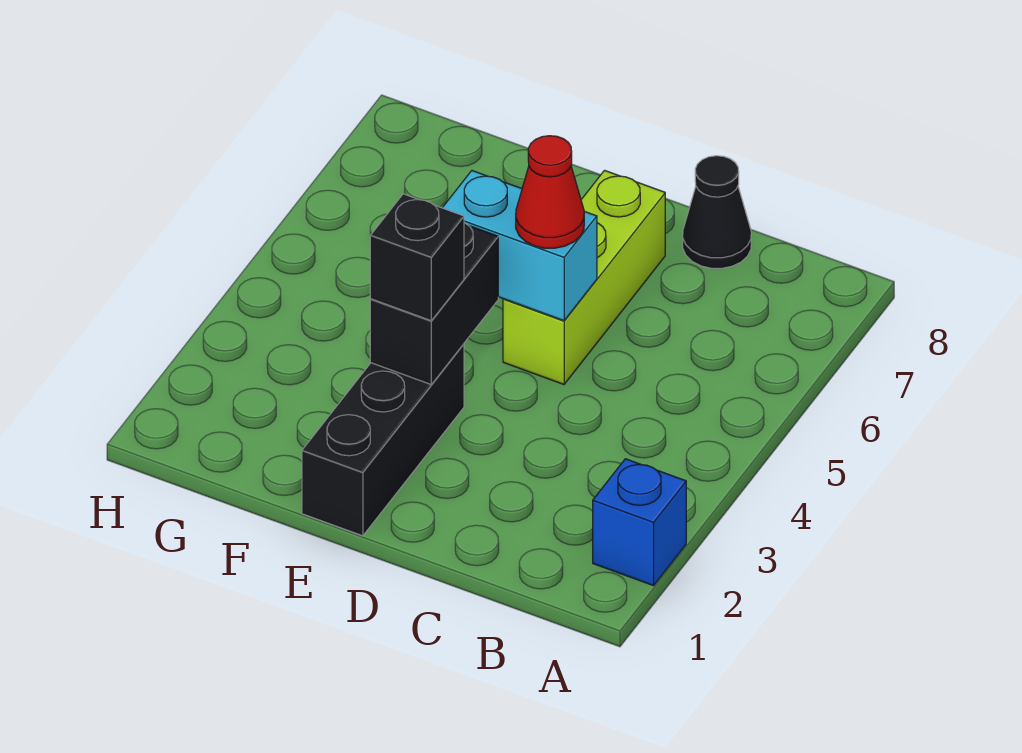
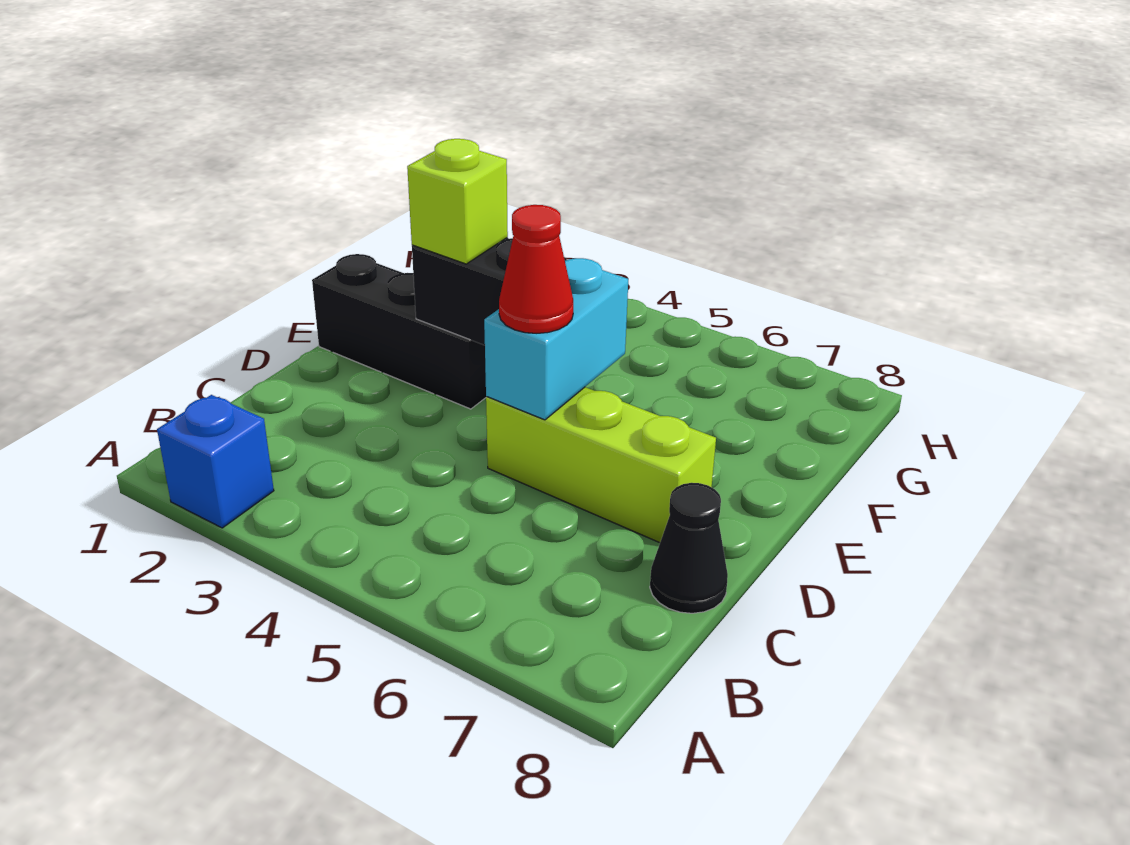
black 1x1 brick [370,194,464,321] -> lime 1x1 brick [407,139,508,264]

